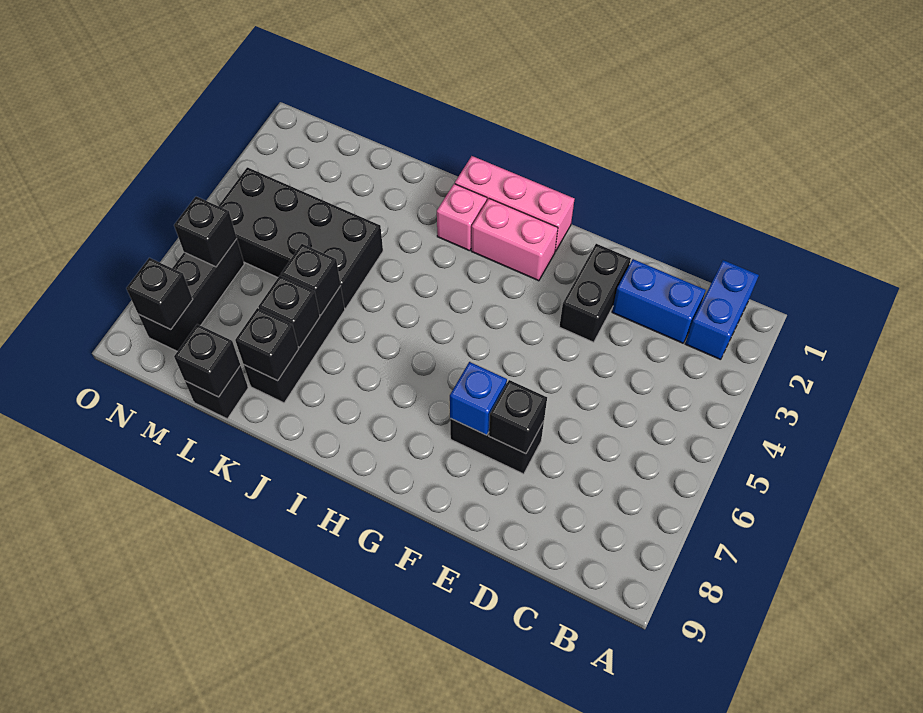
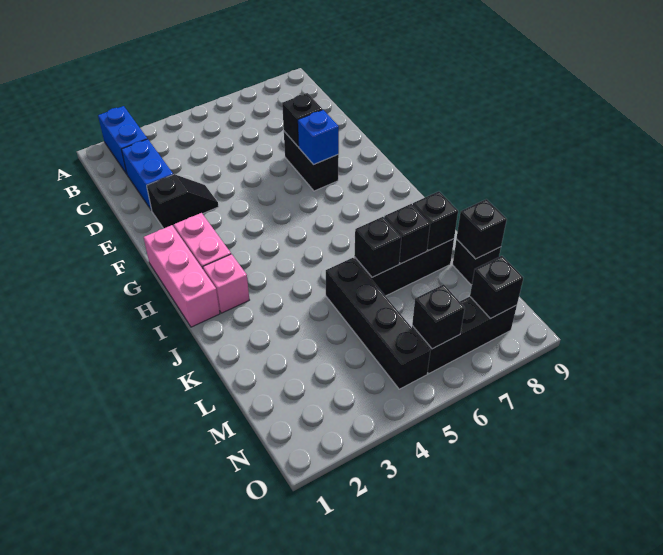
blue 1x2 brick [685,260,759,360] -> blue 1x2 brick turned to [98,106,147,174]
black 1x2 brick [559,244,631,342] -> black 1x2 slope [147,174,219,228]
black 2x4 brick [219,167,383,308] -> black 1x4 brick [326,258,431,389]

